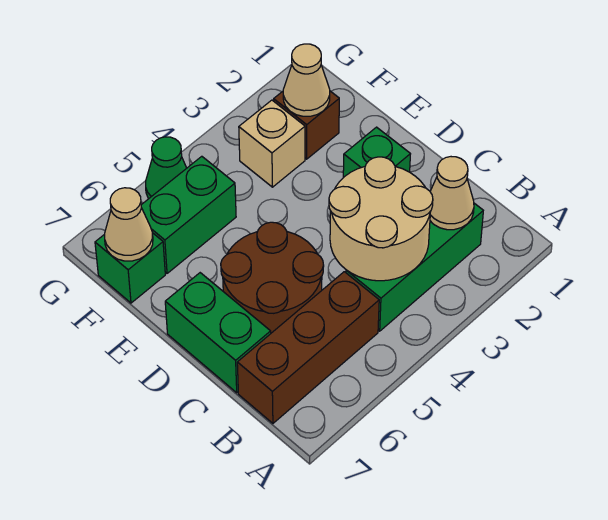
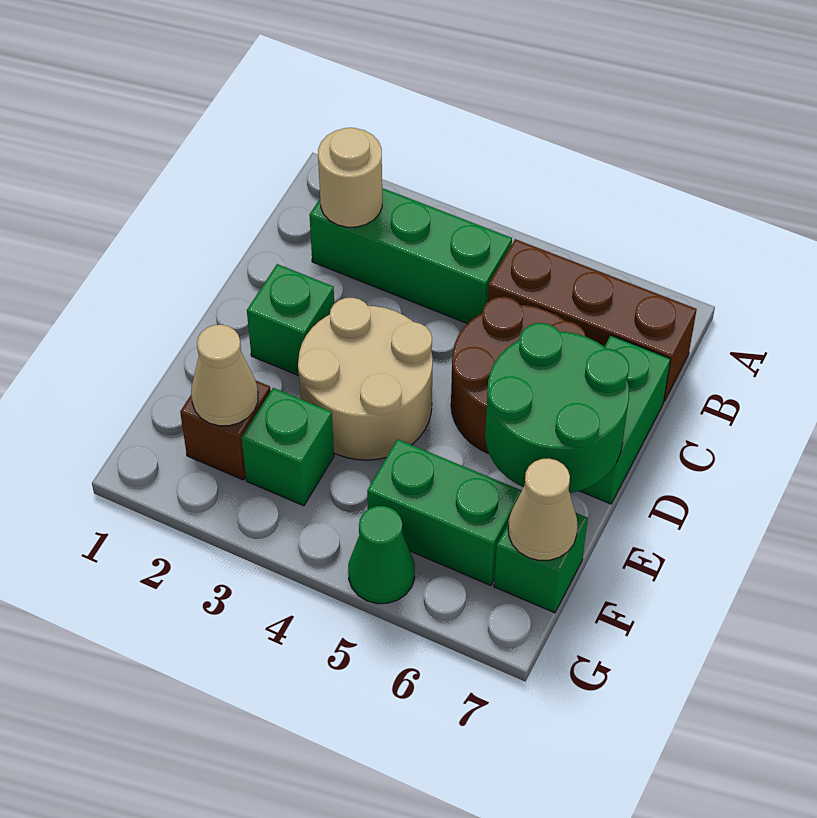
tan 1x1 cone [430,157,474,230] -> tan 1x1 round brick [318,128,382,227]
tan 2x2 round brick [329,157,433,281] -> tan 2x2 round brick moved to [298,298,433,460]
none -> green 2x2 round brick [485,323,629,493]
tan 1x1 brick [239,100,305,187] -> green 1x1 brick [242,388,334,506]

